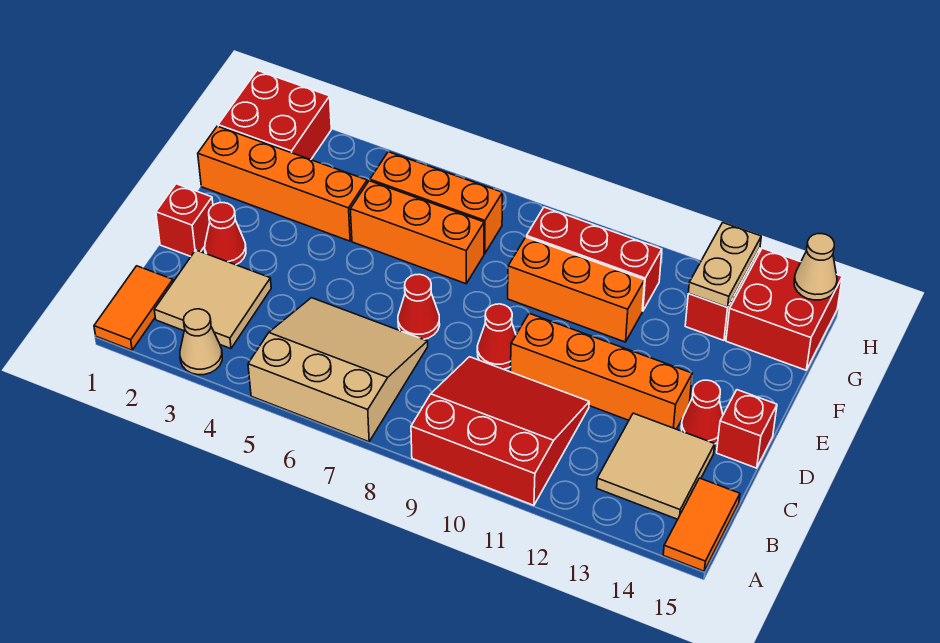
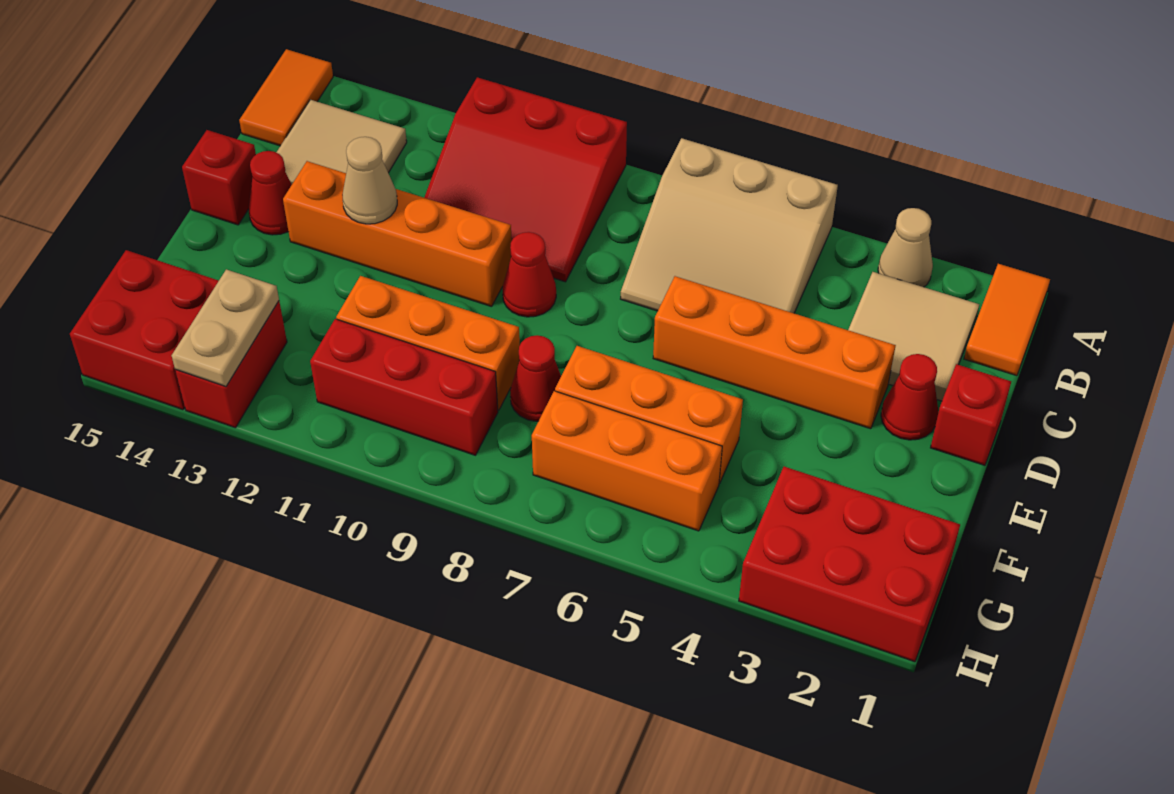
red 1x1 cone [398,274,440,339] -> red 1x1 cone moved to [510,335,561,421]
orange 1x4 brick [198,126,367,241] -> orange 1x4 brick moved to [653,276,896,429]
red 2x2 brick [218,71,331,160] -> red 2x3 brick [739,467,960,662]
tan 1x1 cone [794,234,837,300] -> tan 1x1 cone moved to [342,137,397,224]

